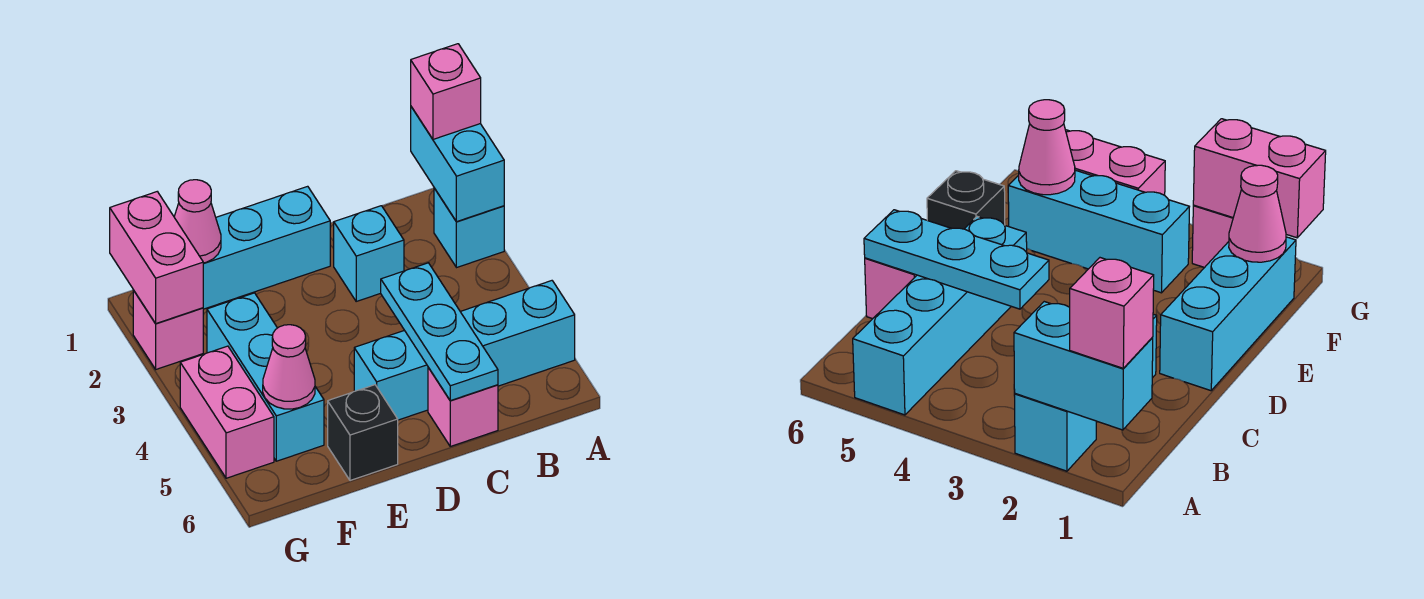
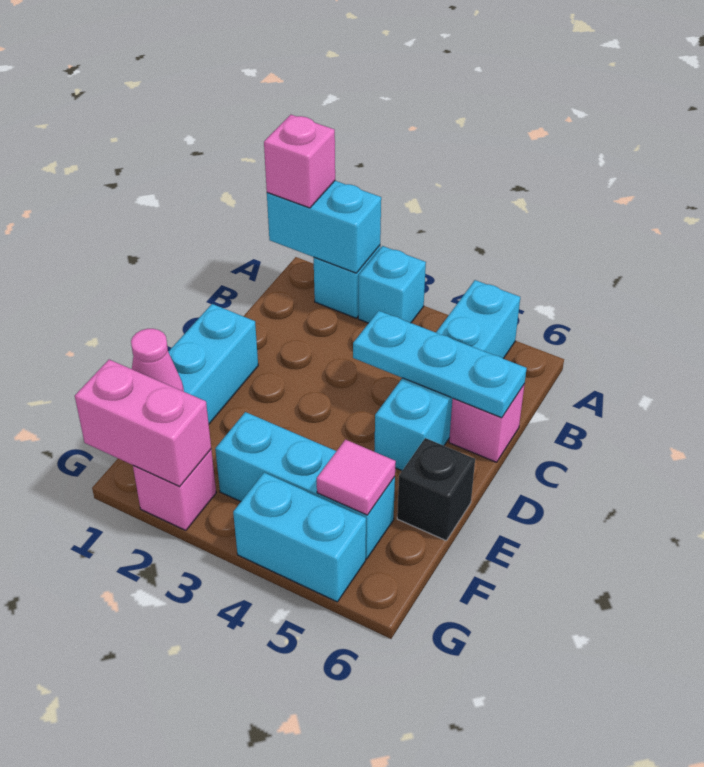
cyan 1x1 brick [334,206,404,301] -> cyan 1x1 brick moved to [358,246,426,323]
pink 1x1 cone [263,325,315,409] -> pink 1x1 tile [317,440,396,515]
pink 1x2 brick [180,346,274,478] -> cyan 1x2 brick [233,473,366,602]

